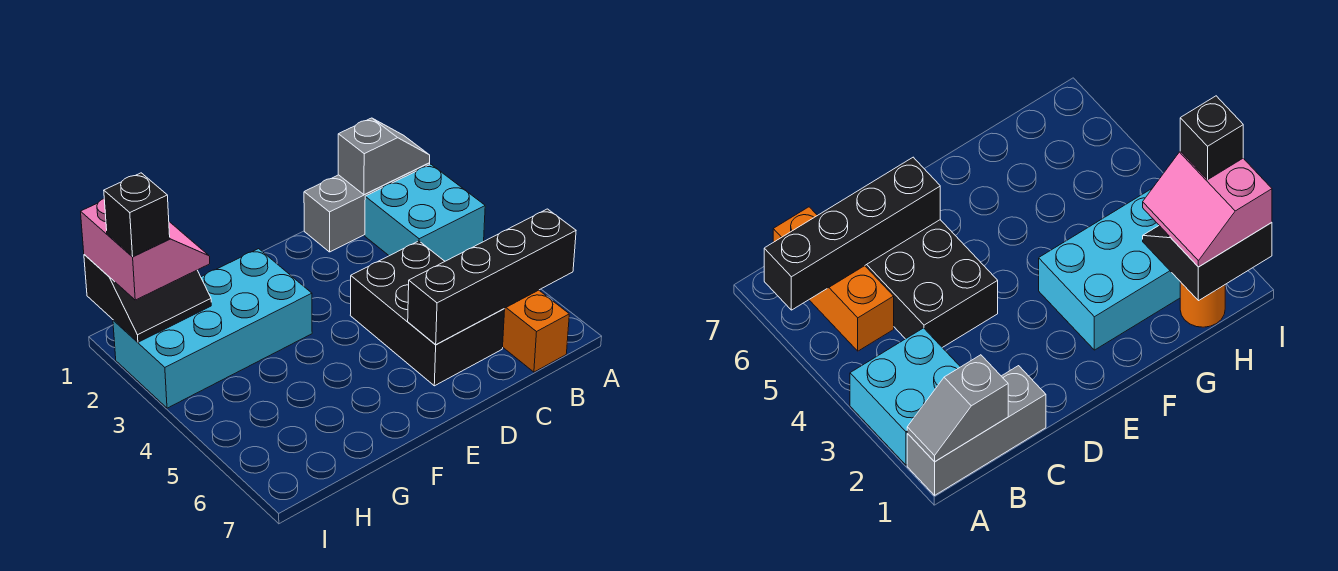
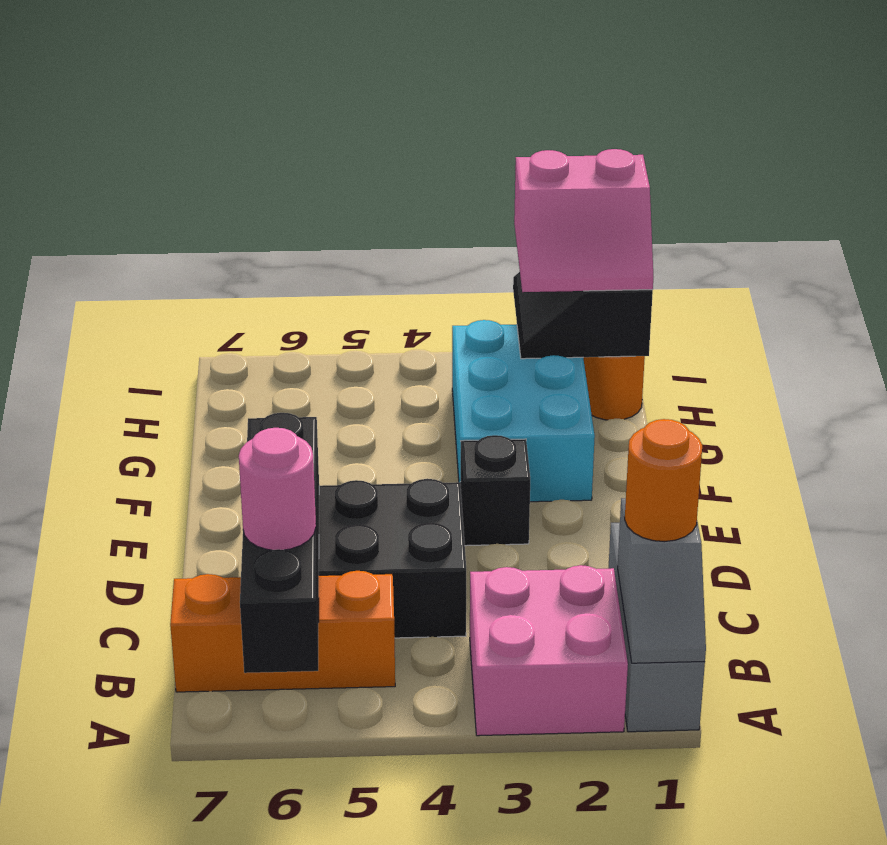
cyan 2x2 brick [365,164,485,261] -> pink 2x2 brick [470,565,628,736]
none -> orange 1x1 round brick [625,419,702,542]
none -> pink 1x1 round brick [239,428,316,550]
cyan 2x4 brick [113,249,312,408] -> cyan 2x3 brick [452,320,595,502]
black 1x1 brick [104,173,170,257] -> black 1x1 brick moved to [460,435,530,546]

